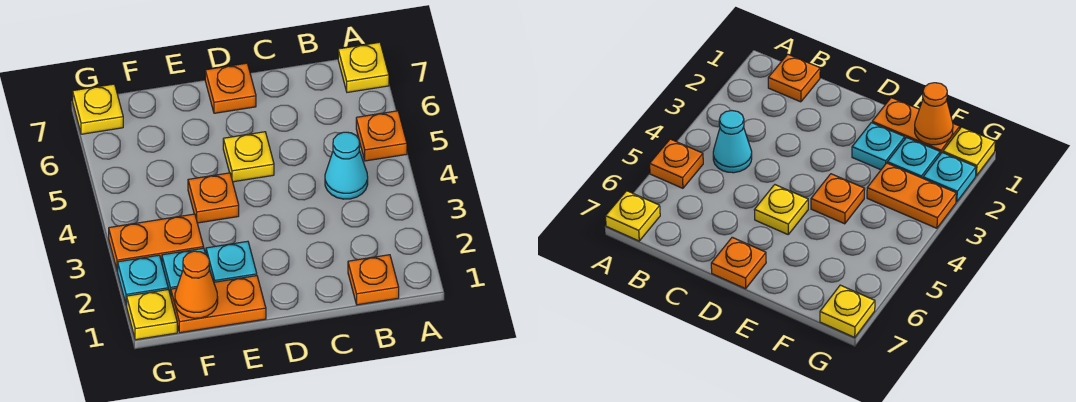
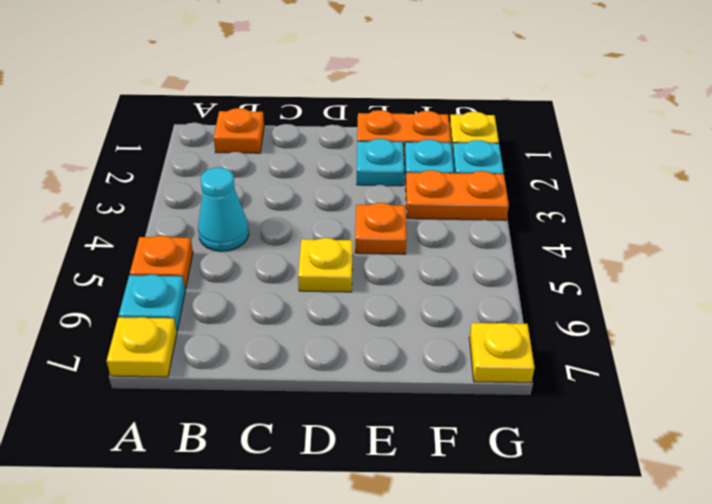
none -> cyan 1x1 plate [119,275,185,331]
orange 1x1 plate [205,63,256,113] -> none
orange 1x1 cone [175,251,218,318] -> none

